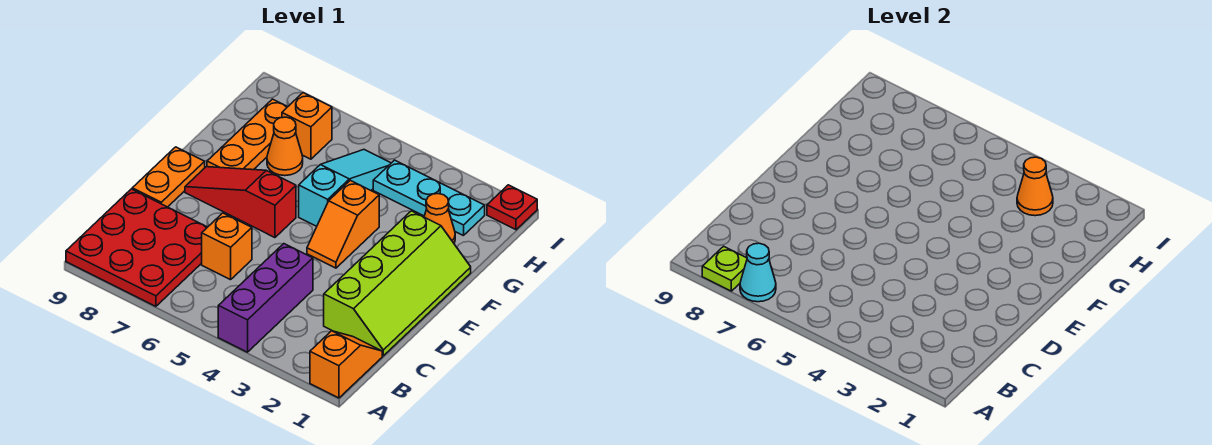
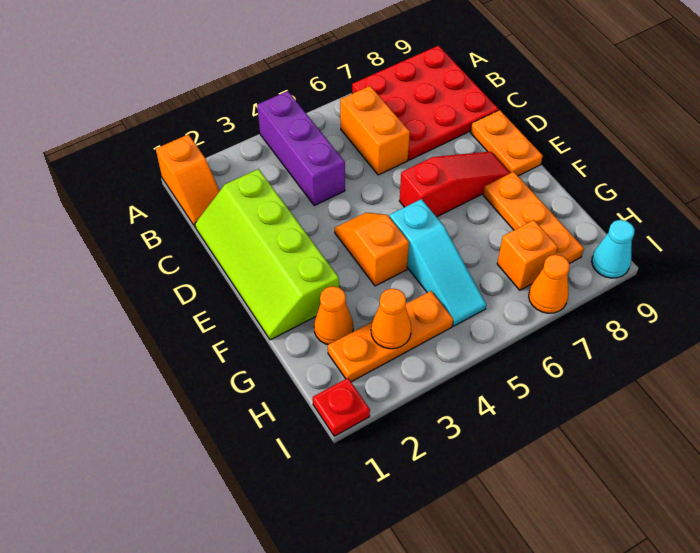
cyan 1x1 cone [740,243,776,302] -> cyan 1x1 cone moved to [592,220,635,278]
lime 1x1 plate [702,246,747,291] -> none
orange 1x1 brick [202,213,252,280] -> orange 1x2 brick [340,86,410,175]
orange 1x1 cone [267,117,303,176] -> orange 1x1 cone moved to [529,255,570,313]
cyan 1x3 plate [373,160,485,236] -> orange 1x3 plate [328,291,453,382]

